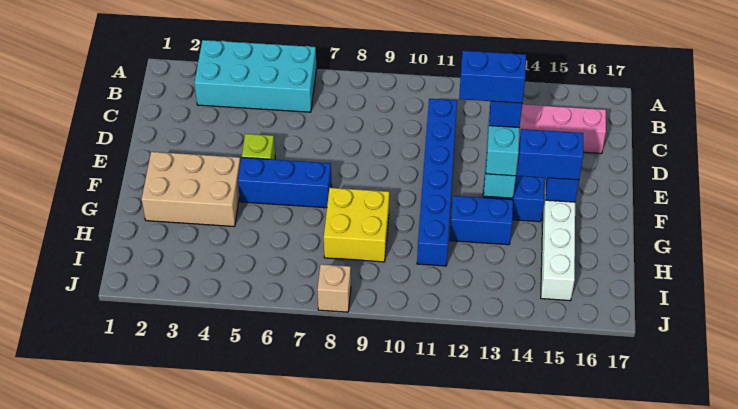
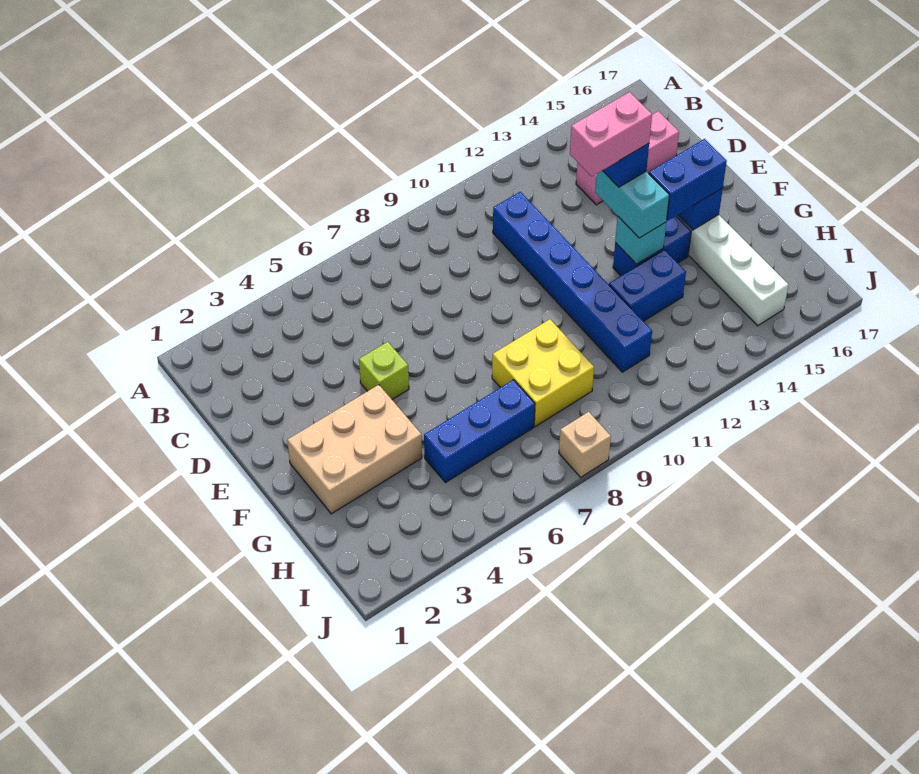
cyan 2x4 brick [194,40,317,112] -> none
blue 1x2 brick [459,51,526,103] -> pink 1x2 brick [570,92,652,176]
blue 1x3 brick [238,157,332,208] -> blue 1x3 brick moved to [424,380,535,483]

